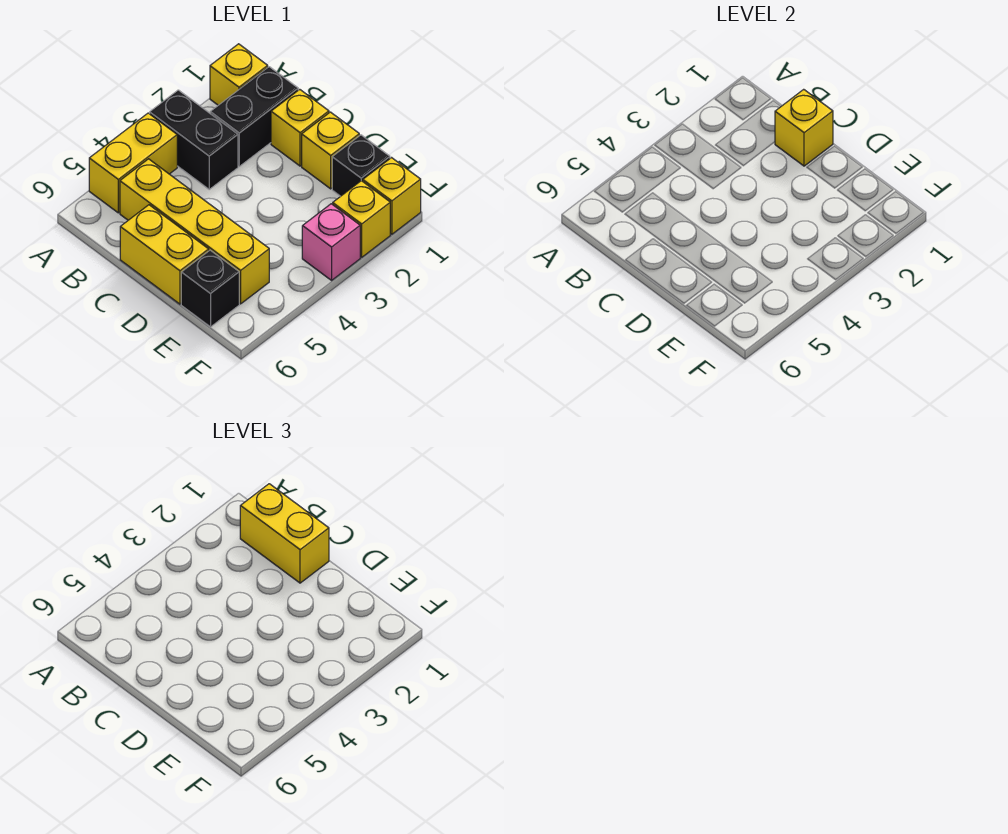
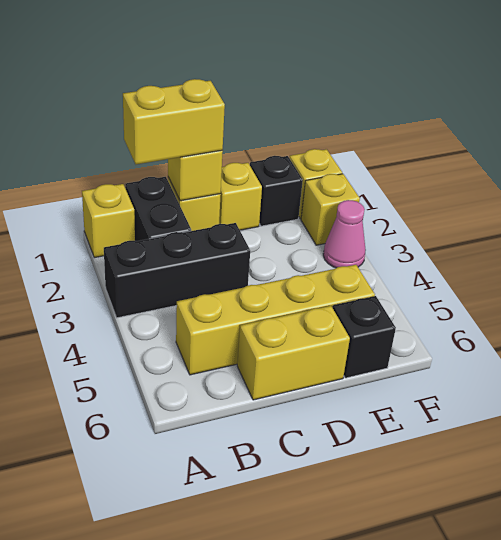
black 1x2 brick [150,90,238,189] -> black 1x3 brick [104,223,250,318]
yellow 1x2 brick [89,113,177,213] -> none
pink 1x1 brick [302,204,360,280] -> pink 1x1 cone [323,200,366,268]

